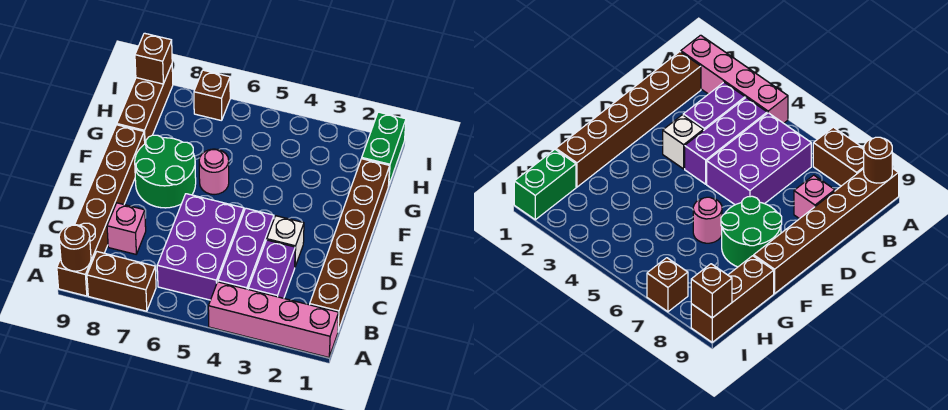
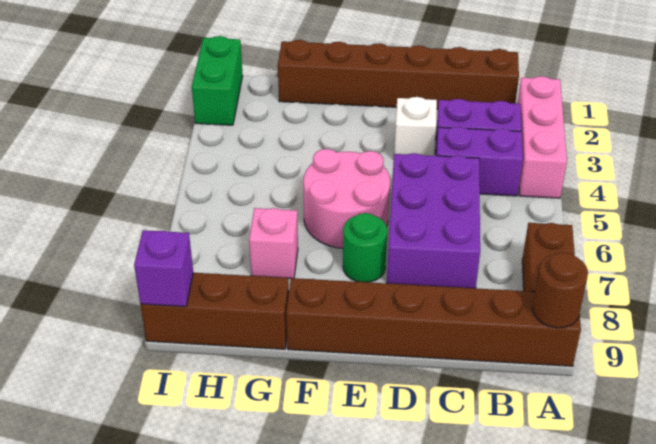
pink 1x4 brick [208,282,339,358] -> pink 1x3 brick [518,76,567,198]
purple 1x3 brick [218,208,274,289] -> purple 1x2 brick [436,127,523,196]
purple 2x3 brick [157,194,244,300] -> purple 2x3 brick turned to [387,153,480,288]
pink 1x1 brick [107,203,146,254] -> pink 1x1 brick moved to [249,208,298,279]
green 2x2 round brick [135,135,196,208] -> green 1x1 round brick [343,213,387,282]
pink 1x1 round brick [199,149,229,195] -> pink 2x2 round brick [303,149,390,248]
green 1x2 brick [362,112,406,186] -> green 1x2 brick turned to [192,36,243,125]
brown 1x1 brick [194,70,230,121] -> none
brown 1x1 brick [135,33,172,84] -> purple 1x1 brick [134,230,193,307]

